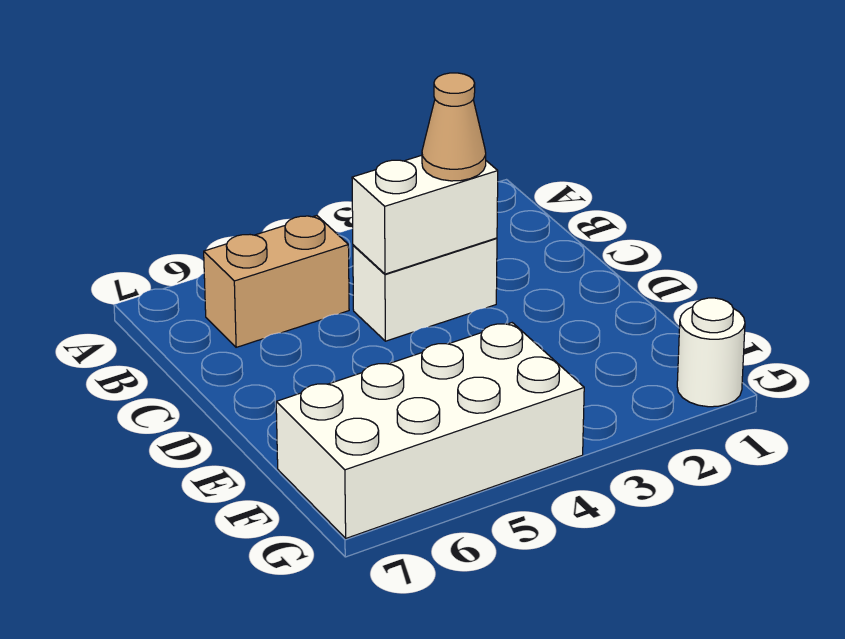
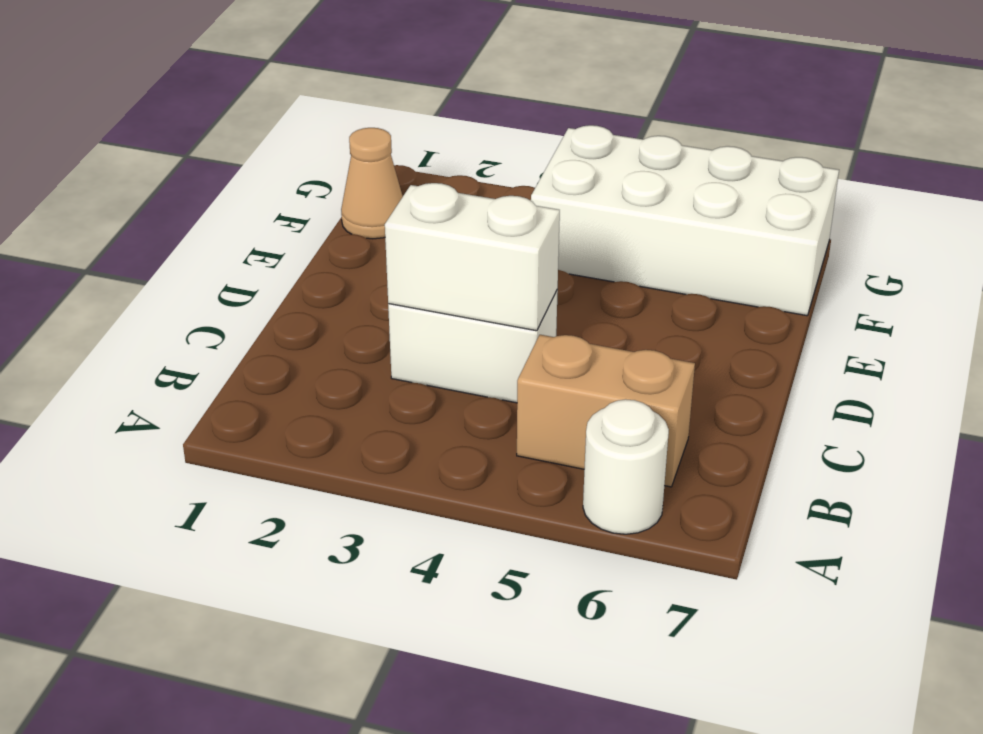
tan 1x1 cone [422,73,486,181] -> tan 1x1 cone moved to [341,128,403,239]
white 1x1 round brick [677,298,745,407] -> white 1x1 round brick moved to [583,399,669,534]

